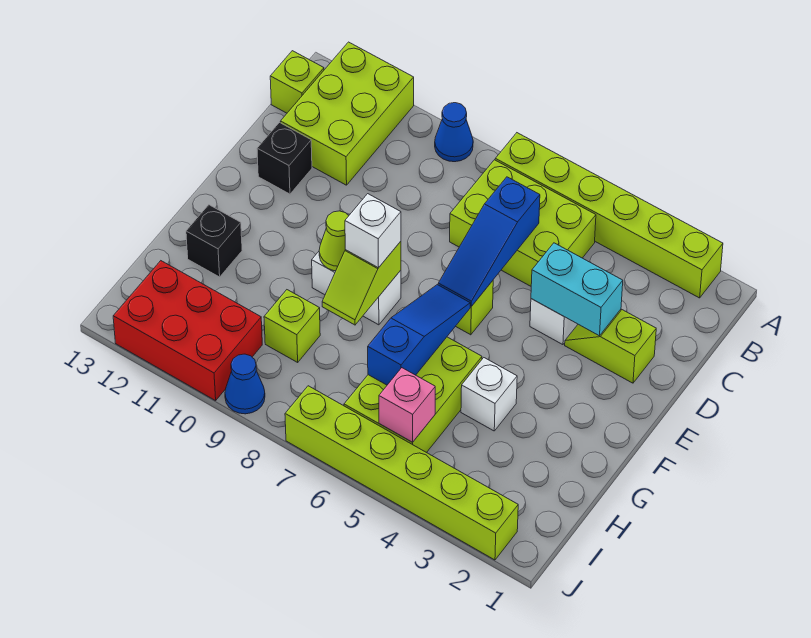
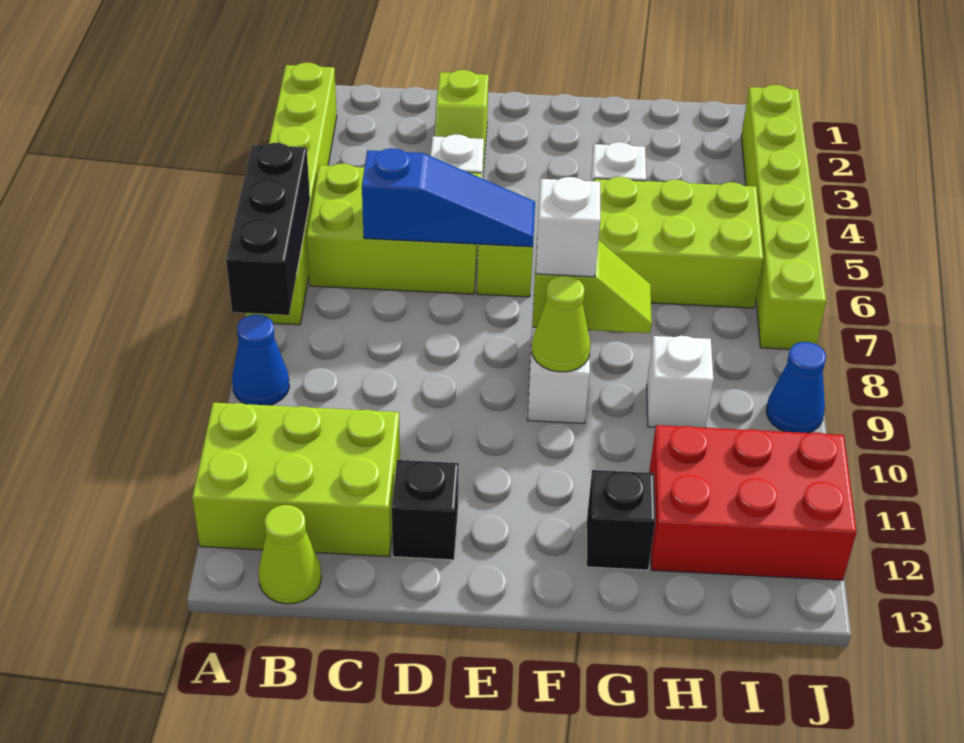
none -> black 1x3 brick [226,143,310,315]
lime 2x3 brick [450,160,596,286] -> lime 2x3 brick turned to [306,164,481,294]
lime 1x1 brick [270,51,324,113] -> lime 1x1 cone [258,505,321,604]
cyan 1x2 brick [531,243,623,336] -> none
blue 1x3 slope [368,285,470,385] -> none
lime 1x1 brick [264,290,320,362] -> white 1x1 brick [647,336,713,428]
pink 1x1 brick [379,368,435,442] -> none
red 2x3 brick [113,261,262,401] -> red 2x3 brick turned to [649,425,857,580]

